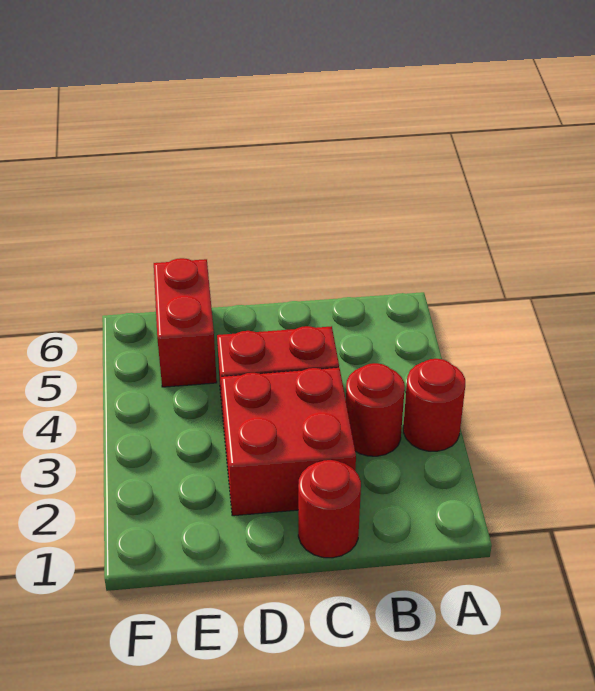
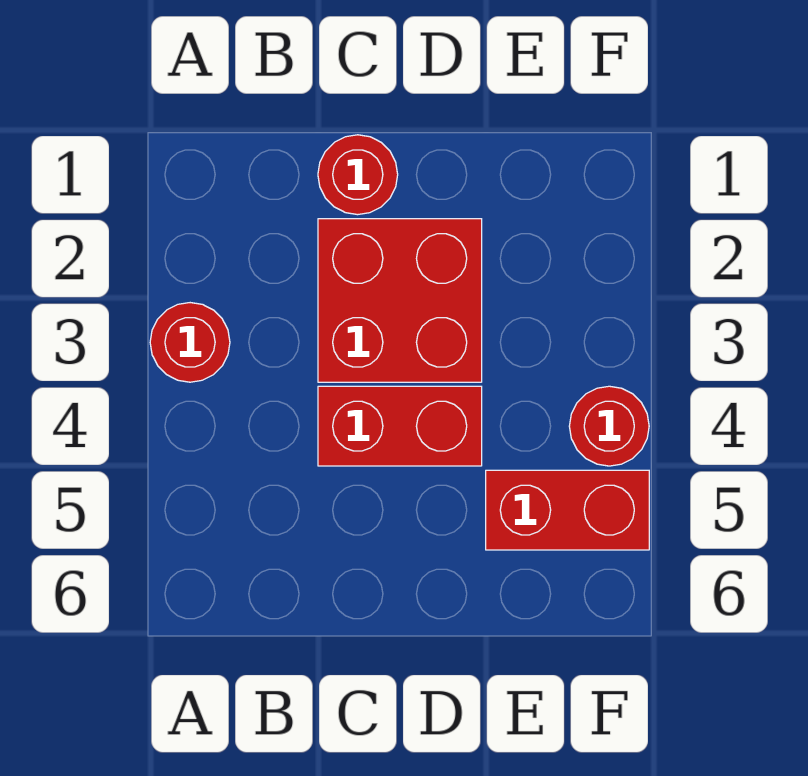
red 1x1 round brick [346,363,405,456] -> red 1x1 round brick moved to [569,386,649,466]
red 1x2 brick [154,258,217,387] -> red 1x2 brick turned to [486,470,649,550]

